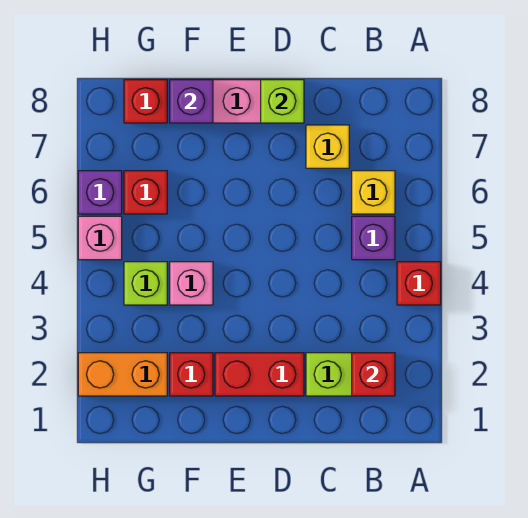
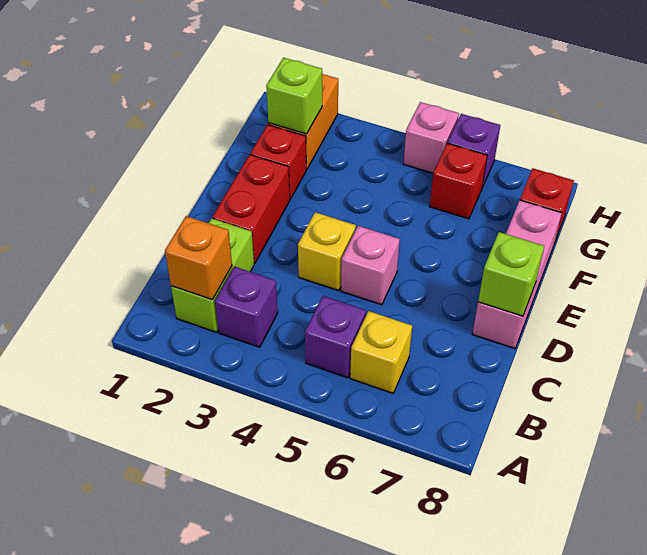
red 1x1 brick [397,262,441,305] -> none
red 1x1 brick [352,353,395,396] -> orange 1x1 brick [165,216,232,300]
yellow 1x1 brick [306,125,349,168] -> yellow 1x1 brick moved to [298,212,356,291]
pink 1x1 brick [170,262,213,305] -> pink 1x1 brick moved to [341,226,400,305]
purple 1x1 brick [170,80,213,123] -> purple 1x1 brick moved to [215,267,278,347]
lime 1x1 brick [124,262,167,305] -> lime 1x1 brick moved to [266,58,322,134]

